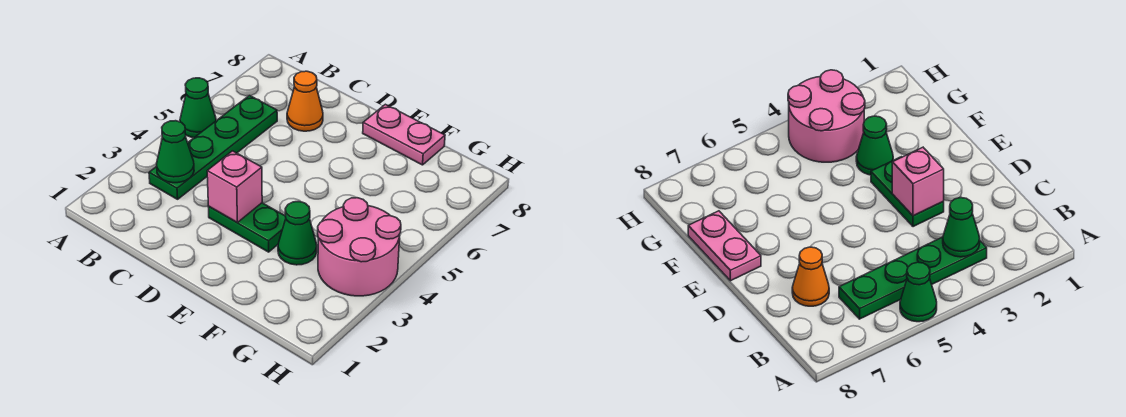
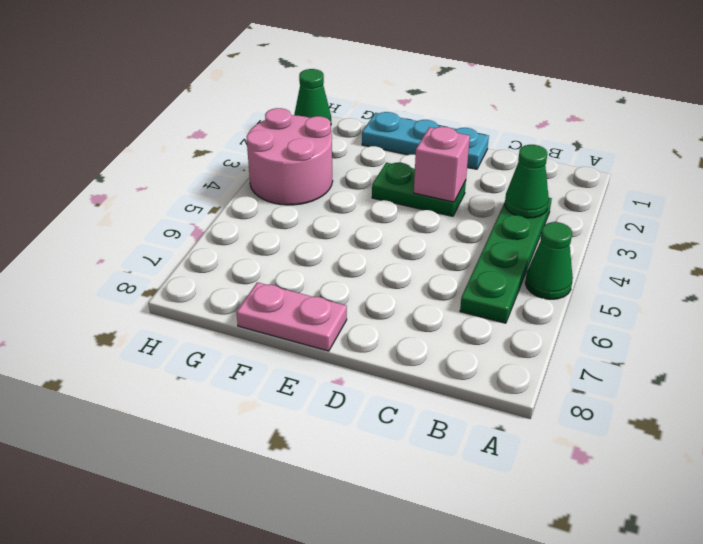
orange 1x1 cone [287,71,323,131] -> none
none -> cyan 1x3 plate [362,112,489,169]
green 1x1 cone [278,202,317,265] -> green 1x1 cone moved to [294,69,331,122]

